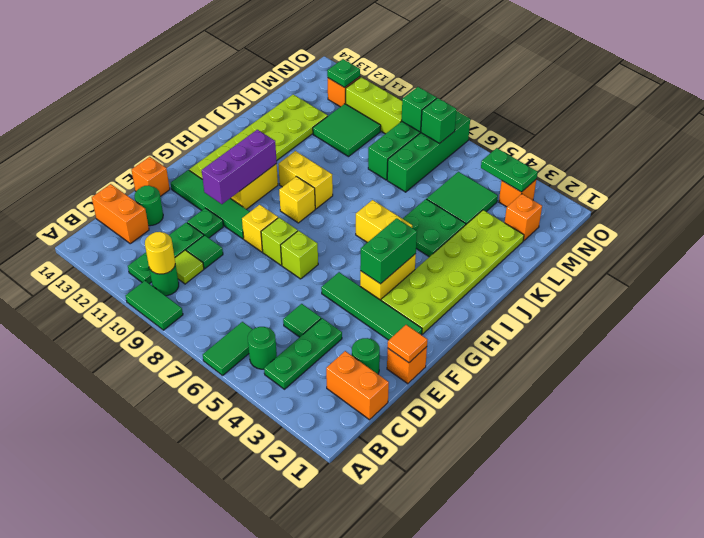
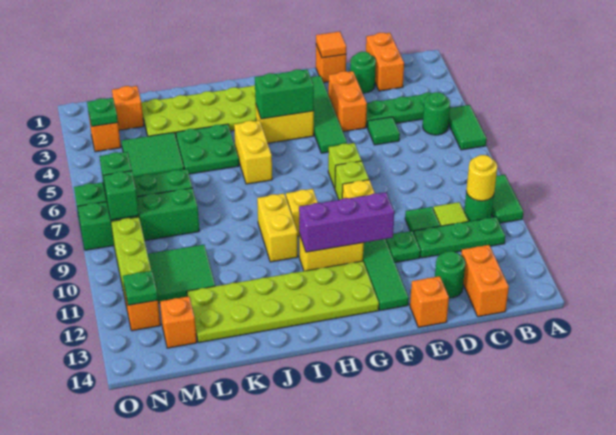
green 1x2 tile [203,322,253,375] -> green 1x2 tile turned to [449,105,487,150]
none -> orange 1x2 brick [328,71,367,132]
none -> orange 1x1 brick [160,296,197,348]
green 1x2 plate [481,148,538,192] -> green 1x1 plate [87,98,118,126]

